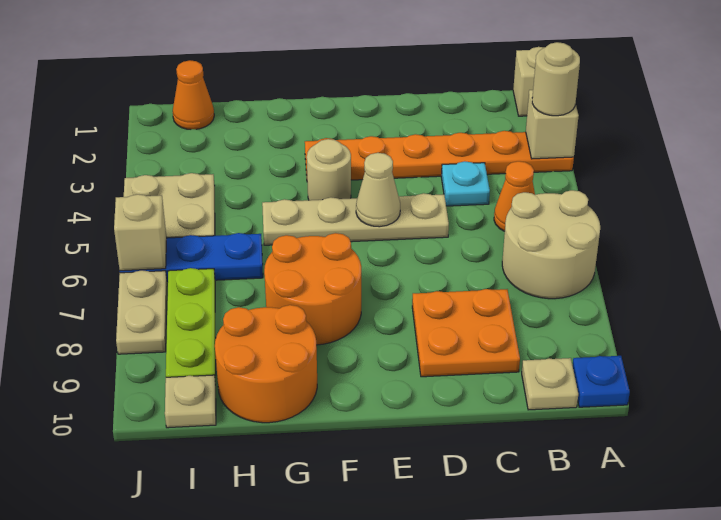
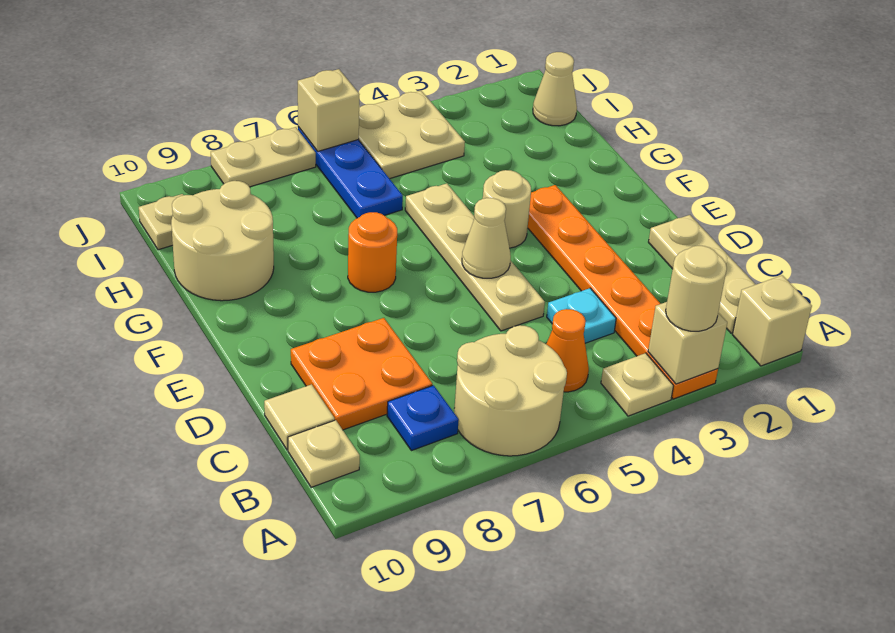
none -> tan 1x1 plate [601,353,673,416]
blue 1x1 plate [572,356,630,407] -> blue 1x1 plate moved to [387,385,459,451]
none -> tan 1x3 plate [649,215,756,333]
none -> tan 1x1 tile [264,384,335,450]
orange 2x2 round brick [264,233,361,345] -> orange 1x1 round brick [348,212,397,292]
orange 2x2 round brick [215,305,317,423] -> tan 2x2 round brick [171,181,274,301]
orange 1x1 cone [173,60,214,130] -> tan 1x1 cone [533,52,577,126]
lime 1x3 plate [166,268,216,385] -> none

